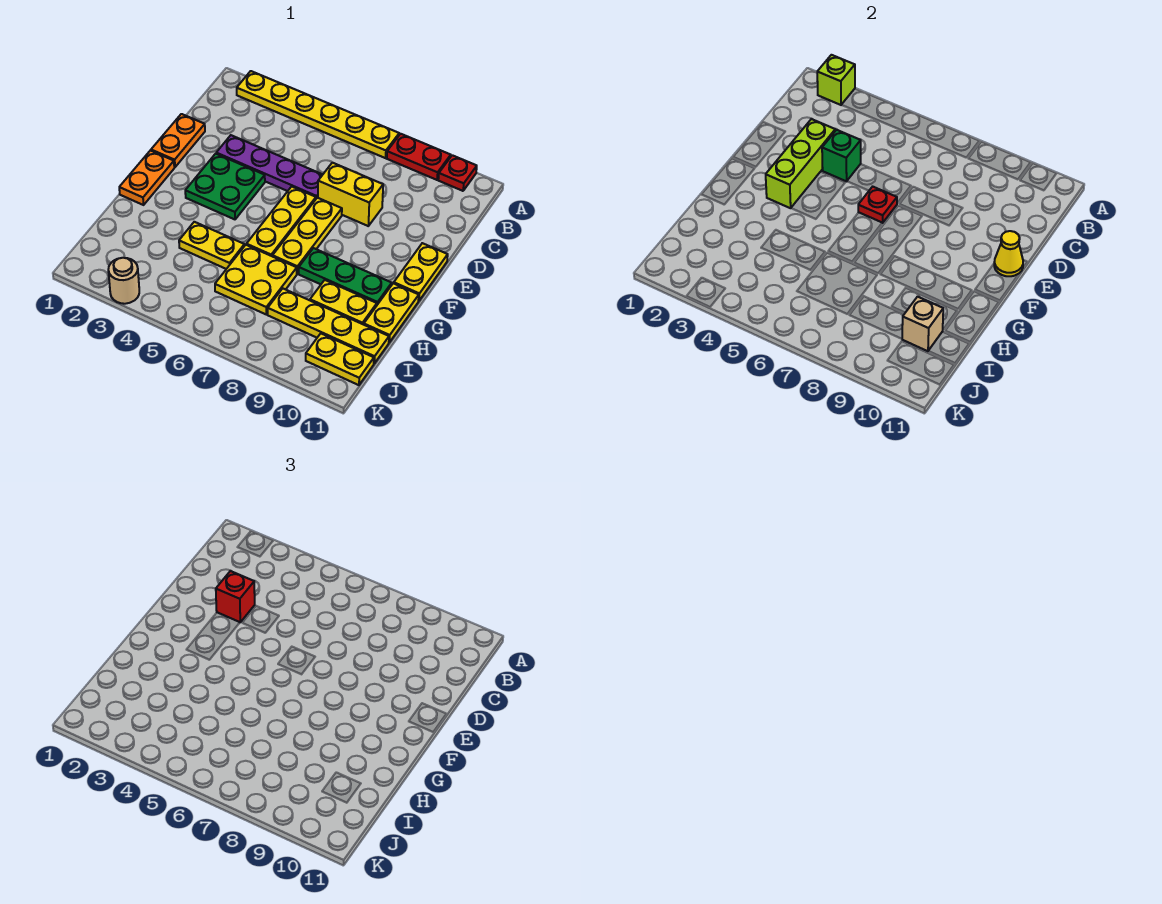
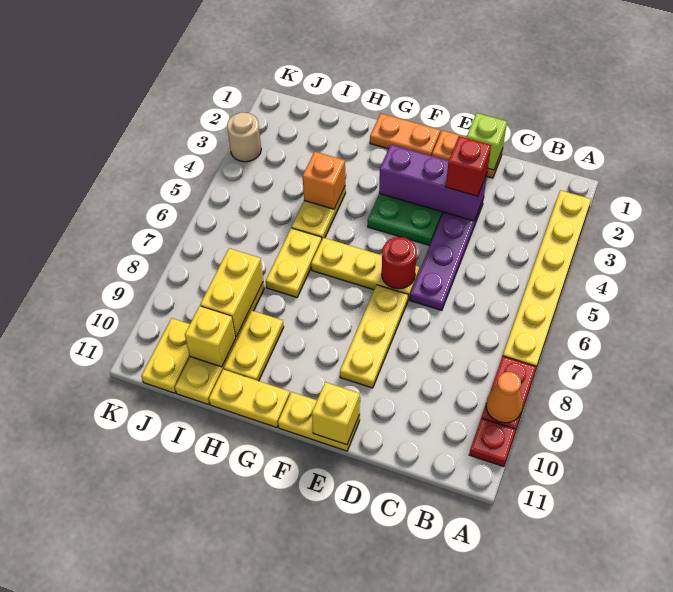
lime 1x1 brick [817,55,855,105] -> lime 1x1 brick moved to [467,113,507,170]
none -> orange 1x1 cone [486,372,523,423]
lime 1x3 brick [766,119,835,208] -> purple 1x3 brick [379,145,487,221]
green 1x1 brick [822,130,861,181] -> none
yellow 1x2 brick [318,163,383,226] -> yellow 1x2 brick moved to [200,248,263,337]
red 1x1 plate [858,187,897,223] -> red 1x1 round brick [382,237,417,289]
yellow 1x3 plate [273,198,342,274] -> yellow 1x3 plate turned to [340,285,408,388]
yellow 1x1 cone [994,231,1023,276] -> yellow 1x1 brick [312,382,360,445]
green 1x3 plate [299,248,392,305] -> none
none -> orange 1x1 brick [303,152,345,209]
yellow 2x2 plate [215,245,297,314] -> yellow 1x2 plate [266,228,322,297]
tan 1x1 brick [902,297,943,351] -> yellow 1x1 brick [185,306,236,367]

